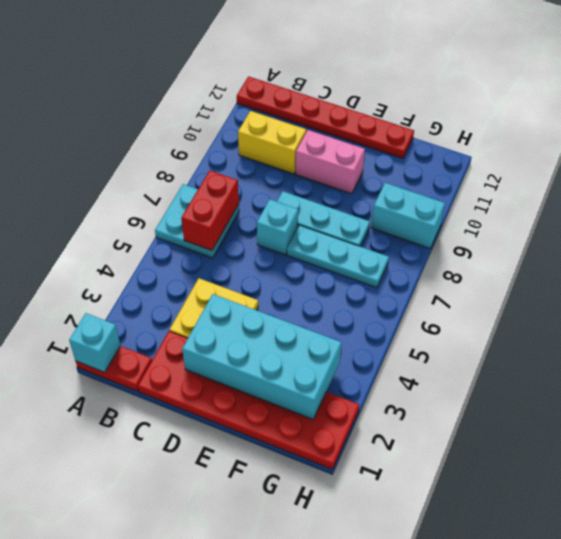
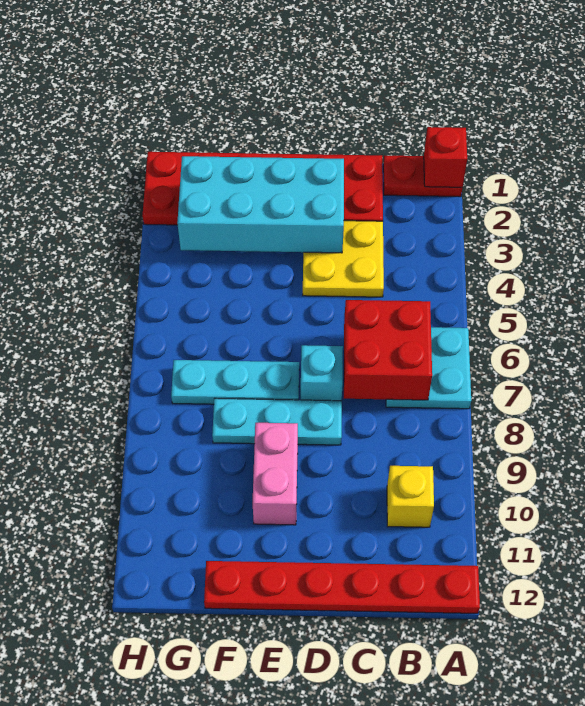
cyan 1x1 brick [69,313,120,372] -> red 1x1 brick [424,127,467,187]
red 1x2 brick [181,171,239,251] -> red 2x2 brick [344,300,432,400]
yellow 1x2 brick [238,111,306,174] -> yellow 1x1 brick [387,466,434,527]
pink 1x2 brick [296,130,365,194] -> pink 1x2 brick turned to [253,423,298,525]
cyan 1x2 brick [371,183,445,248] -> none

